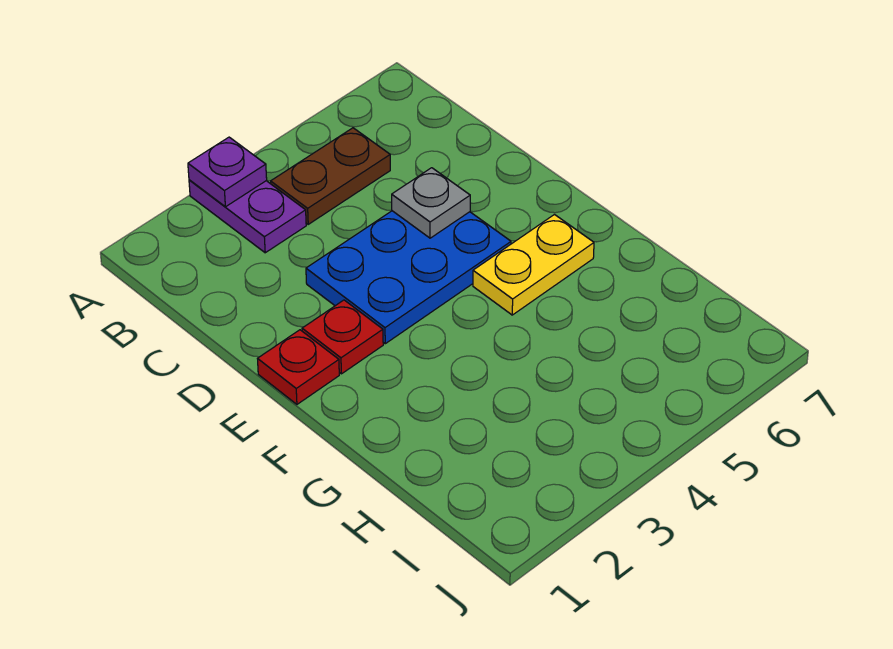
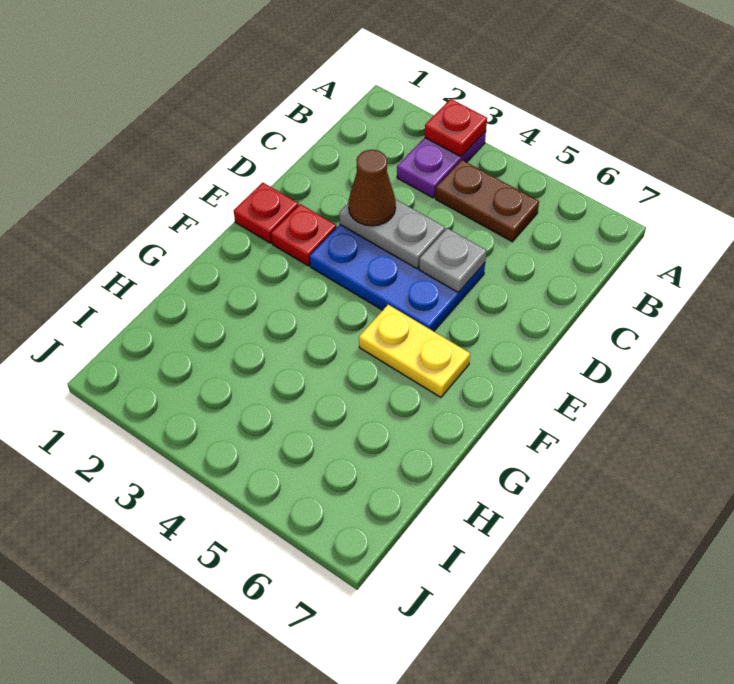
purple 1x1 plate [188,137,267,207] -> red 1x1 plate [425,99,487,157]
none -> grey 1x2 plate [339,199,445,269]
none -> brown 1x1 cone [349,150,396,226]

